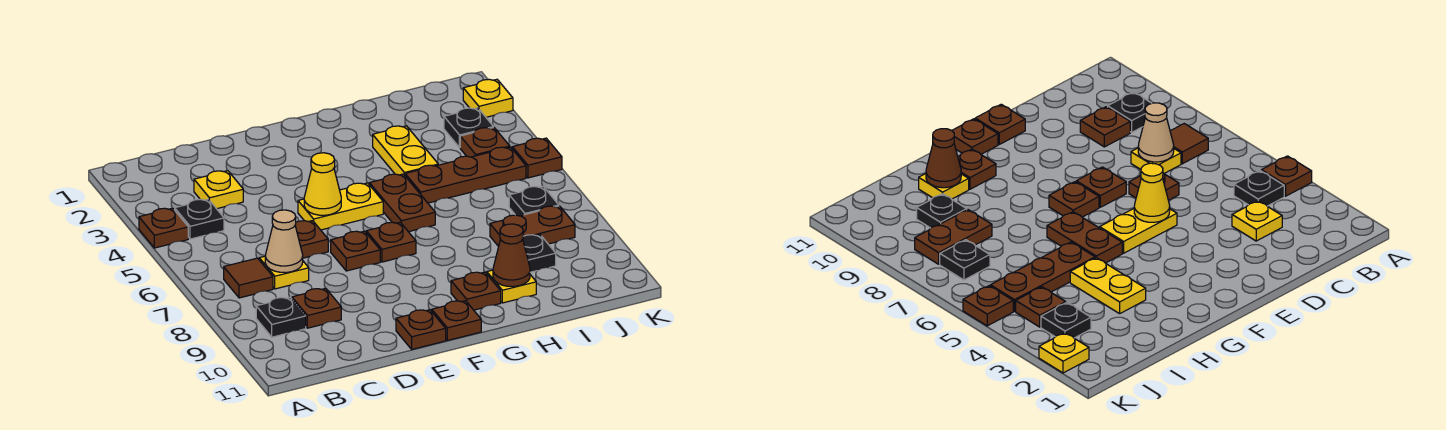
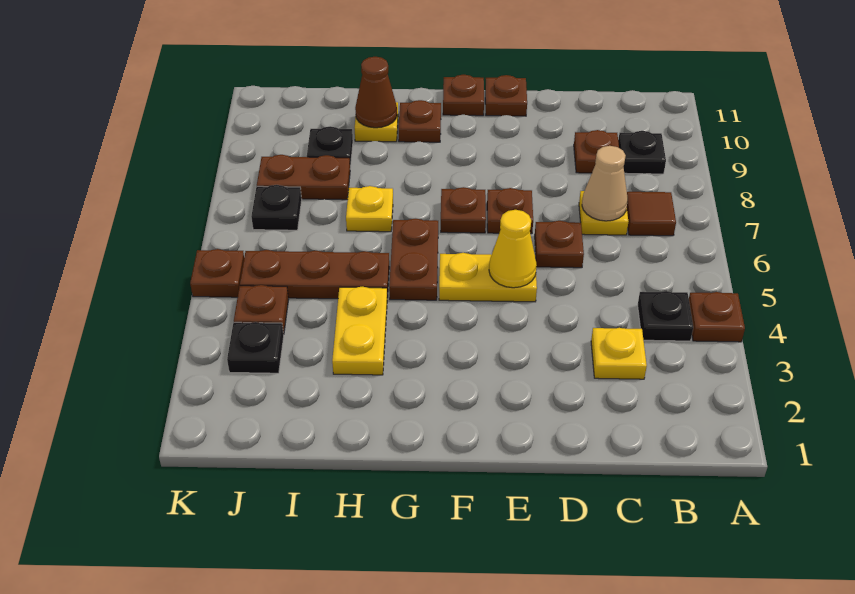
yellow 1x1 plate [463,79,513,117] -> yellow 1x1 plate moved to [346,186,393,232]

